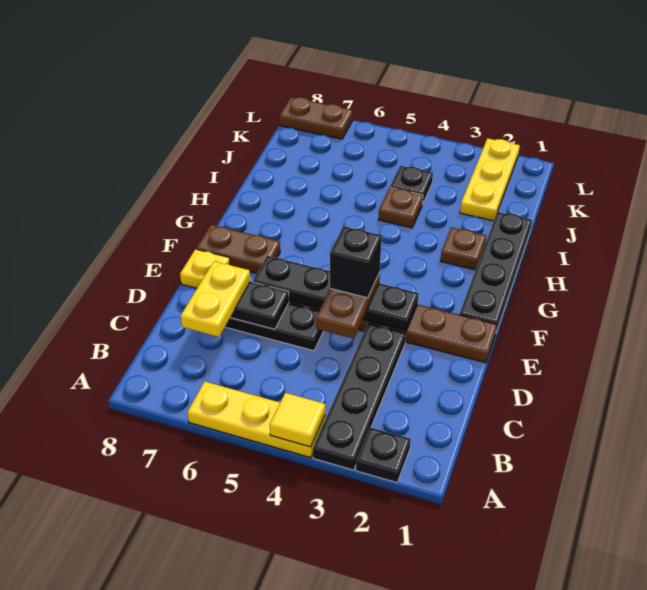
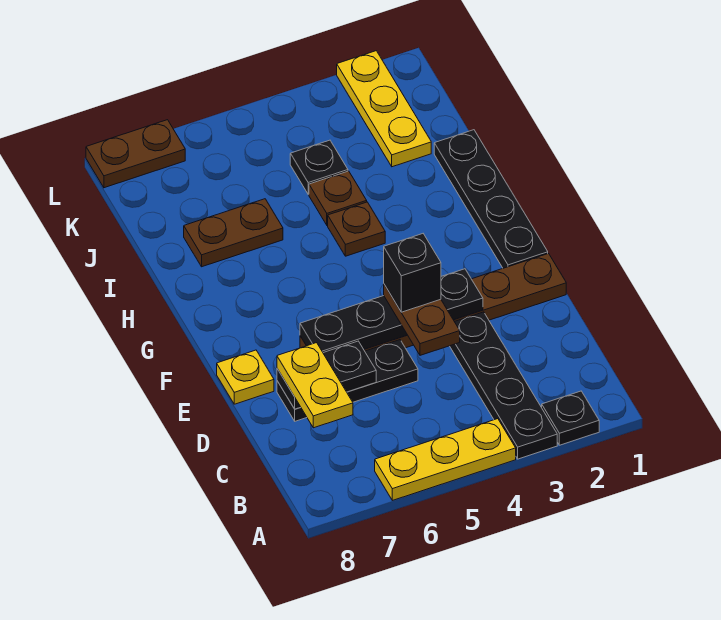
yellow 1x1 tile [270,393,325,447] -> none
brown 1x2 plate [196,225,280,274] -> brown 1x2 plate moved to [184,199,283,267]
brown 1x1 plate [440,227,486,270] -> brown 1x1 plate moved to [328,202,385,256]

